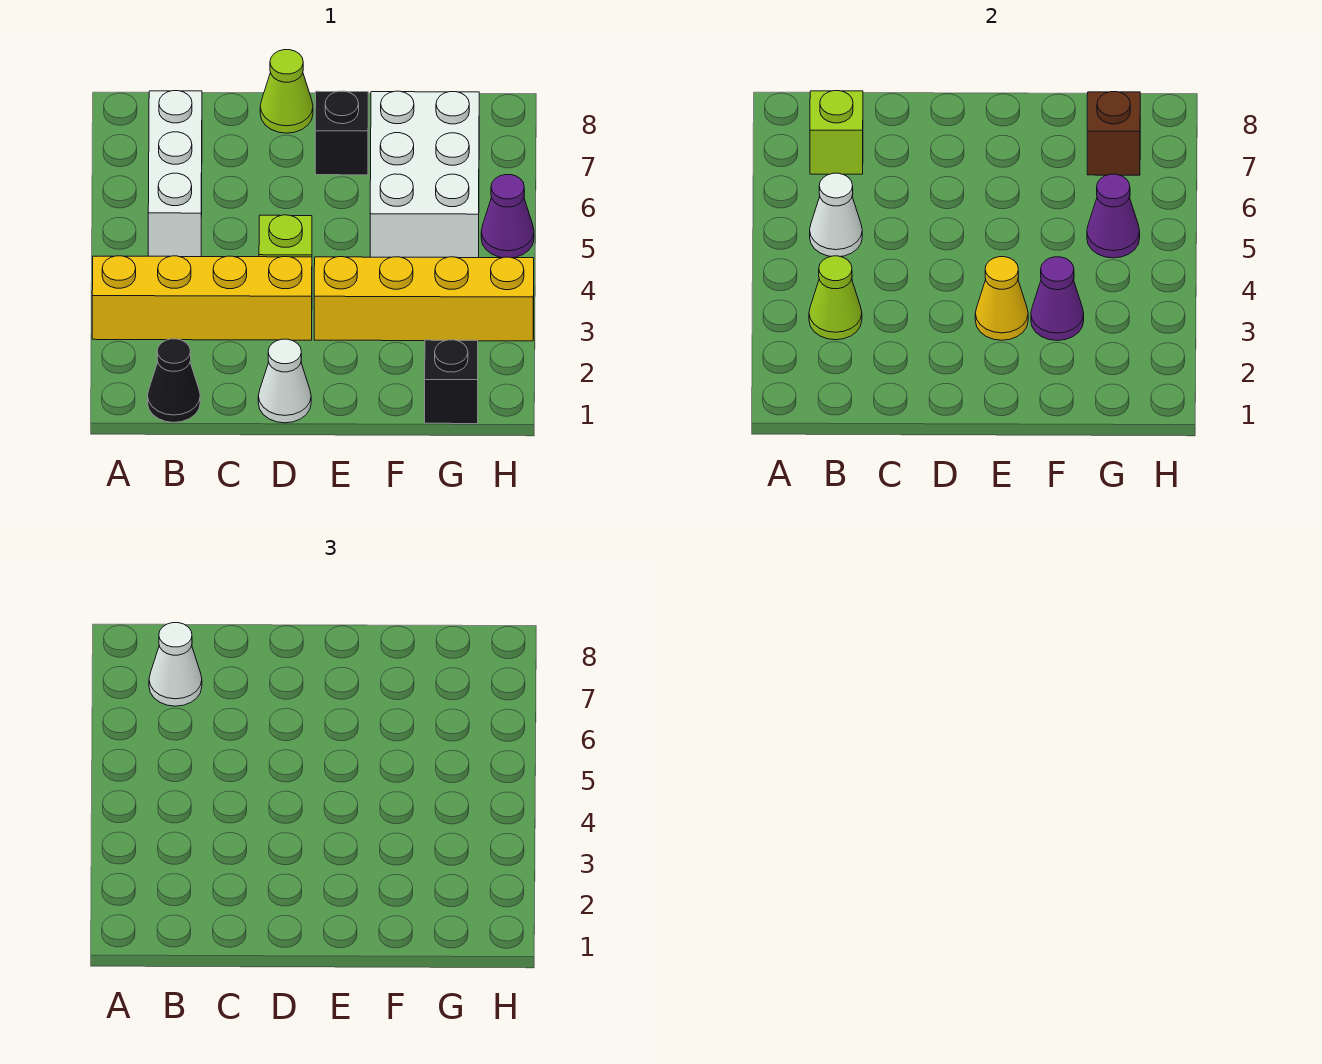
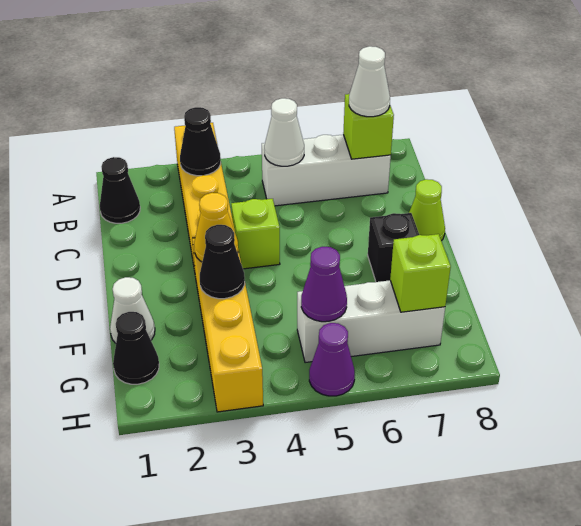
lime 1x1 cone [809,256,862,340] -> black 1x1 cone [180,107,221,176]
white 1x1 cone [258,339,311,423] -> white 1x1 cone moved to [110,277,155,343]
purple 1x1 cone [1031,257,1084,341] -> black 1x1 cone [200,225,245,299]
white 2x3 brick [370,91,479,258] -> white 1x3 brick [297,280,445,363]
black 1x1 brick [425,340,478,424] -> black 1x1 cone [113,312,159,384]
brown 1x1 brick [1087,92,1140,175] -> lime 1x1 brick [390,234,451,312]

